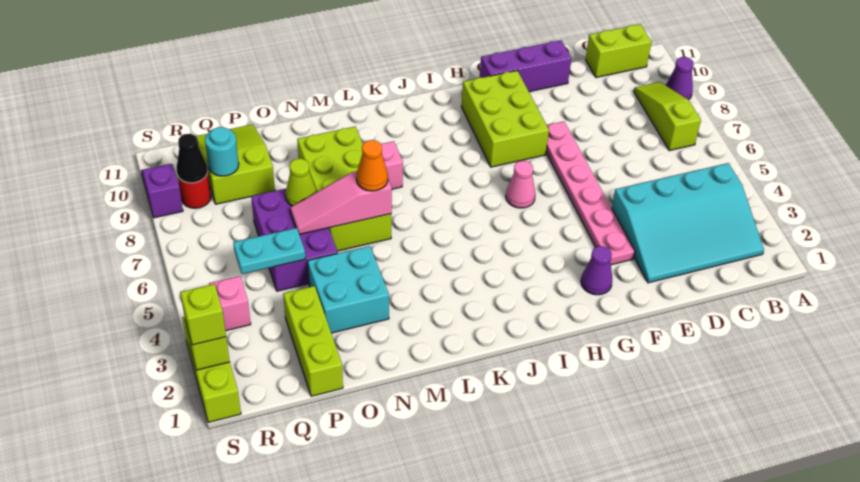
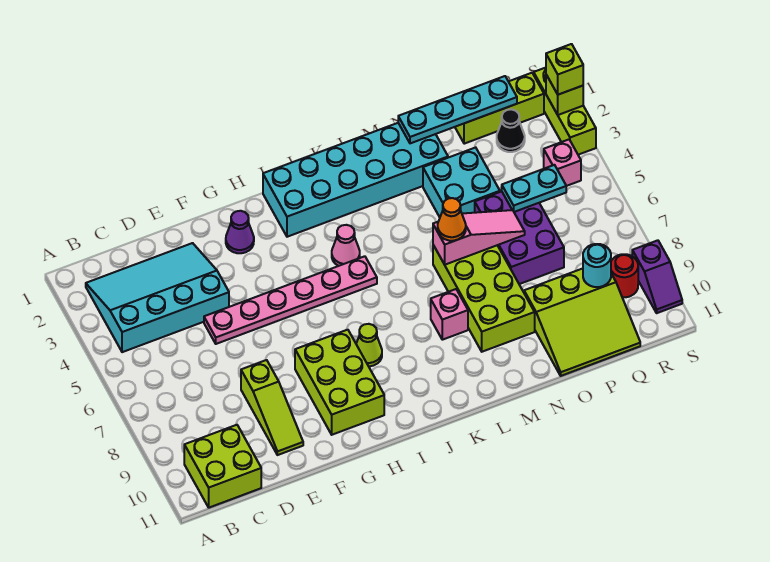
purple 1x1 cone [666,57,694,100] -> none
lime 1x3 slope [634,82,701,151] -> lime 1x3 slope moved to [241,360,303,455]
lime 1x2 brick [585,24,651,77] -> lime 2x2 brick [184,425,261,508]
purple 1x3 brick [480,40,572,92] -> none
pink 1x6 plate [546,121,635,265] -> pink 1x6 plate turned to [204,256,377,344]
pink 1x1 cone [506,161,536,208] -> pink 1x1 cone moved to [332,225,360,266]
none -> cyan 2x6 brick [263,123,448,237]
none -> cyan 1x4 plate [398,76,517,143]
lime 1x1 cone [286,159,316,206] -> lime 1x1 cone moved to [356,324,382,366]
lime 1x3 brick [283,286,343,396] -> lime 1x3 brick turned to [455,73,544,144]
lime 2x3 slope [196,124,275,204] -> lime 3x3 slope [524,269,640,376]
black 1x1 cone [177,134,208,183] -> black 1x1 cone moved to [497,109,525,152]

